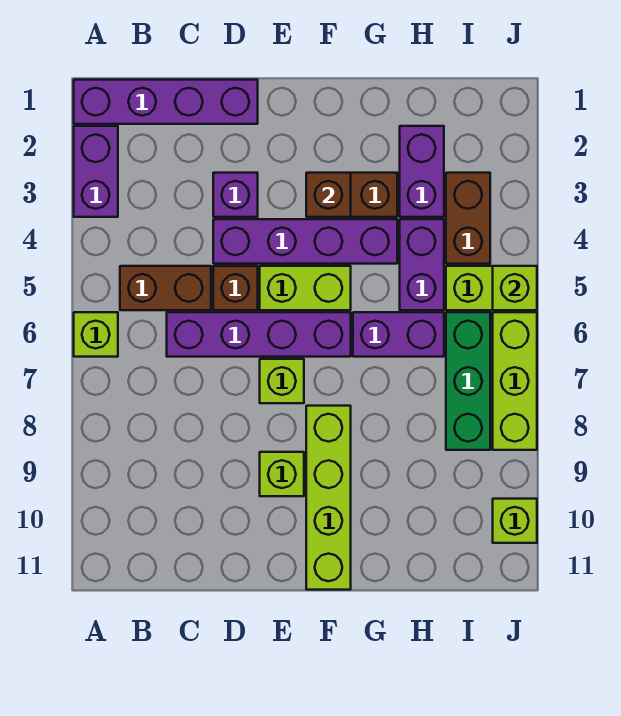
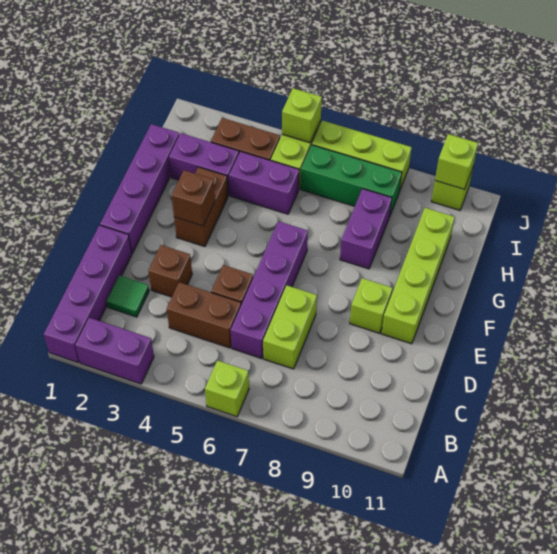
brown 1x2 brick [120,266,211,310] -> brown 1x2 brick turned to [167,282,241,348]
none -> green 1x1 tile [106,275,149,317]
purple 1x1 brick [213,173,258,217] -> brown 1x1 brick [148,245,192,297]
purple 1x4 brick [213,219,397,264] -> purple 1x4 brick moved to [100,124,179,253]
lime 1x2 brick [260,266,351,310] -> lime 1x2 brick moved to [263,285,317,369]
lime 1x1 brick [260,359,304,403] -> lime 1x1 brick moved to [435,134,478,189]
lime 1x4 brick [306,406,351,590] -> lime 1x4 brick turned to [382,208,455,344]
purple 1x2 brick [353,312,444,357] -> purple 1x2 brick moved to [340,189,392,269]

